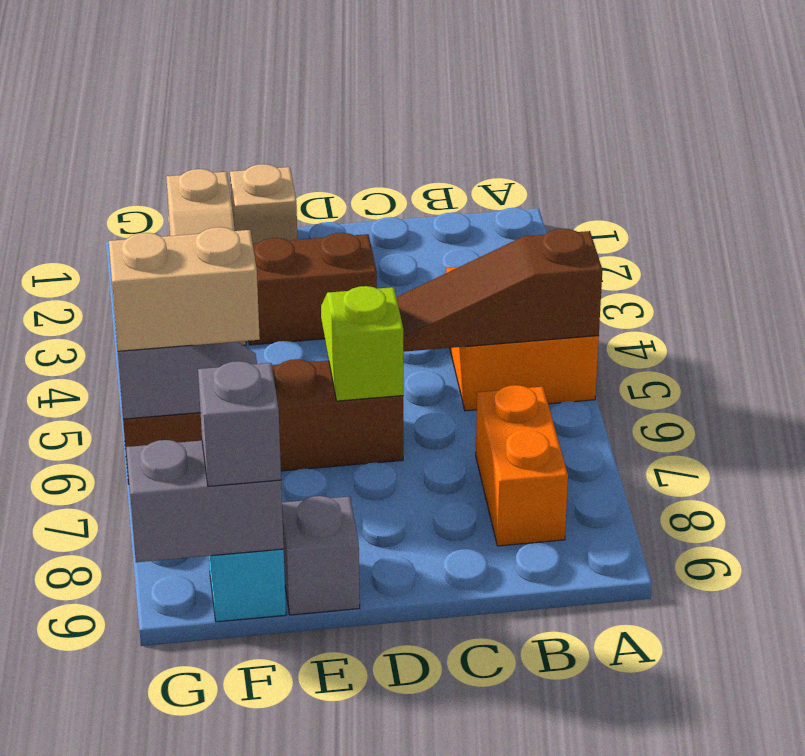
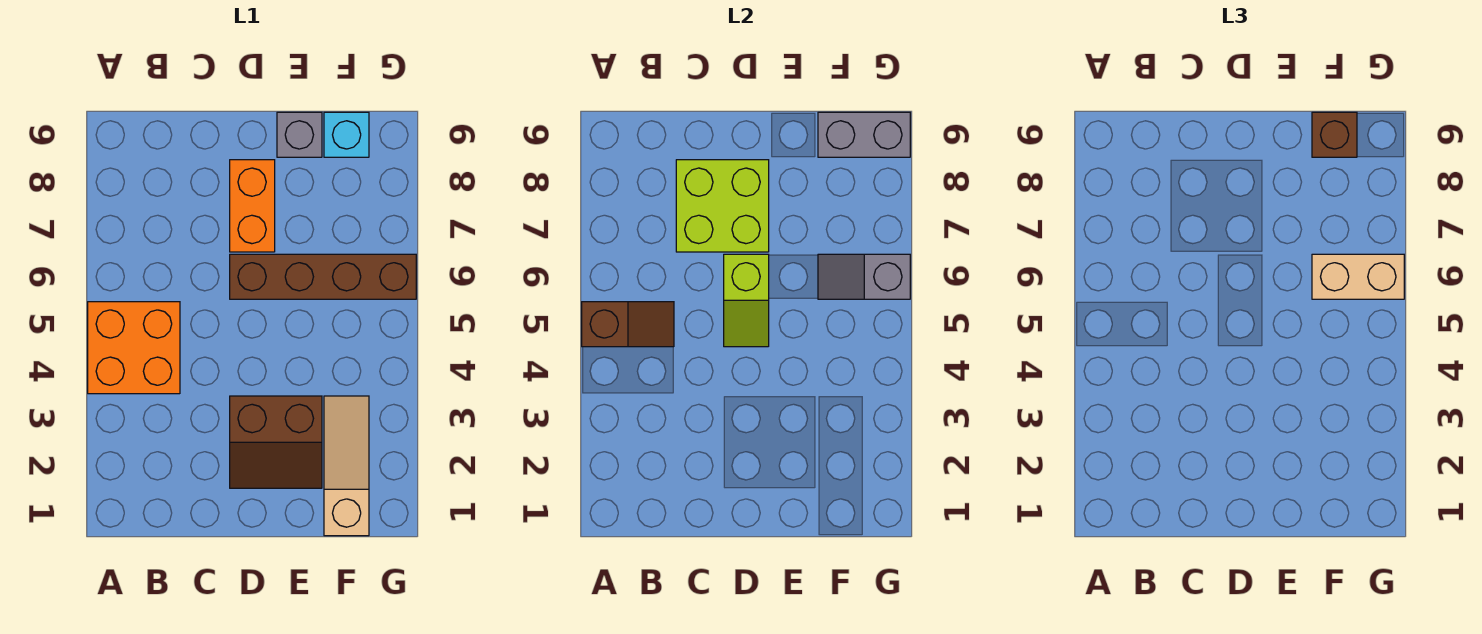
brown 1x3 slope [396,229,602,352] -> brown 1x2 slope [582,302,674,347]
orange 1x2 brick [476,385,568,546] -> orange 1x2 brick moved to [230,160,275,252]
none -> lime 2x2 brick [676,160,769,252]
tan 1x1 brick [230,164,298,243] -> none
grey 1x1 brick [198,361,281,486] -> brown 1x1 brick [1312,112,1357,157]

